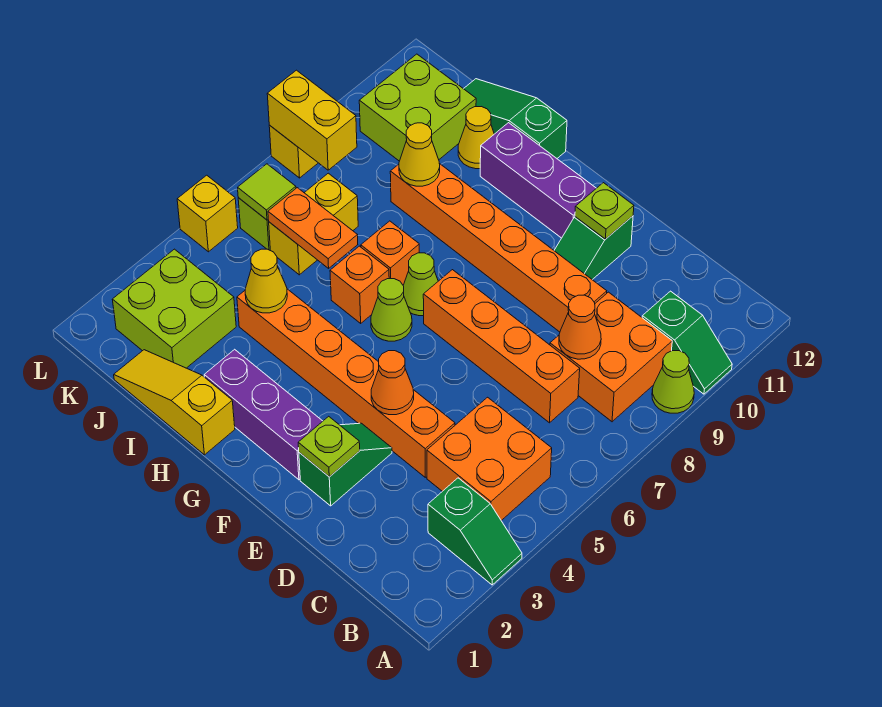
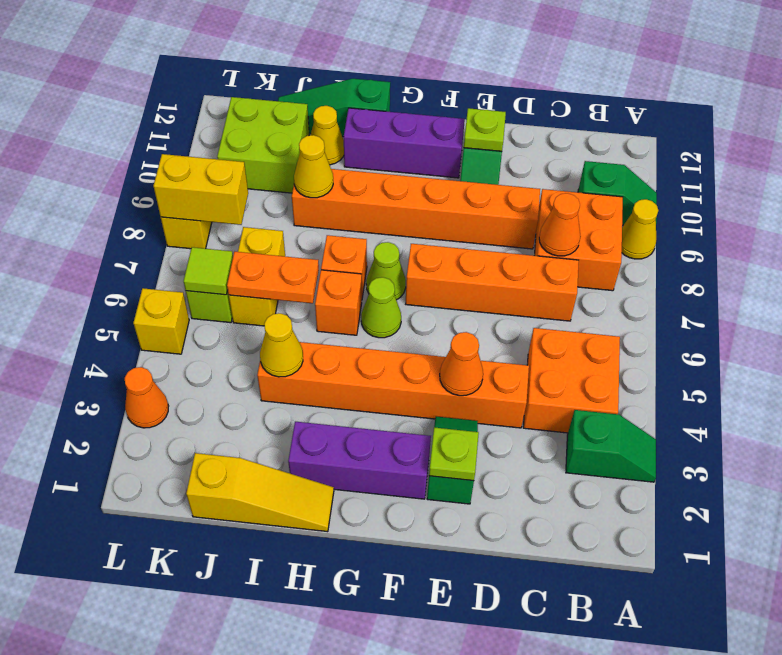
lime 1x1 cone [652,351,694,413] -> yellow 1x1 cone [622,199,658,259]
yellow 1x3 slope [114,350,235,455] -> yellow 1x3 slope turned to [186,453,334,532]
lime 2x2 brick [112,249,236,368] -> none
none -> orange 1x1 cone [125,367,169,428]

